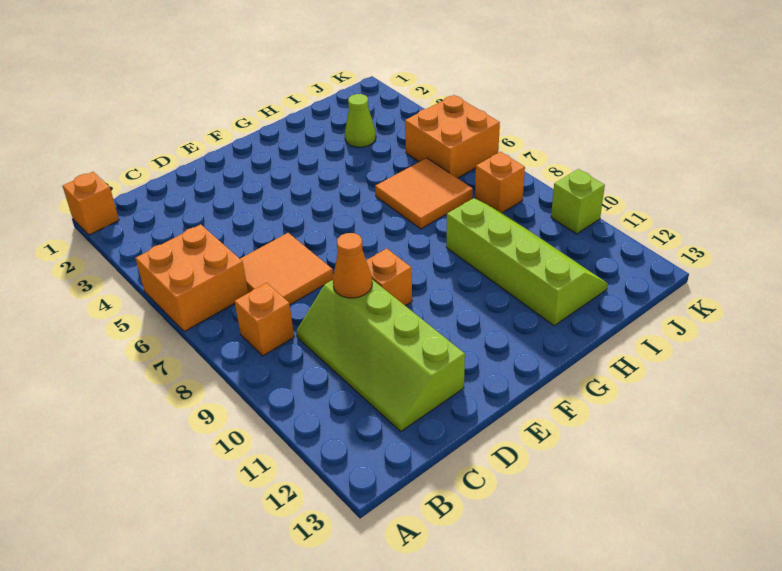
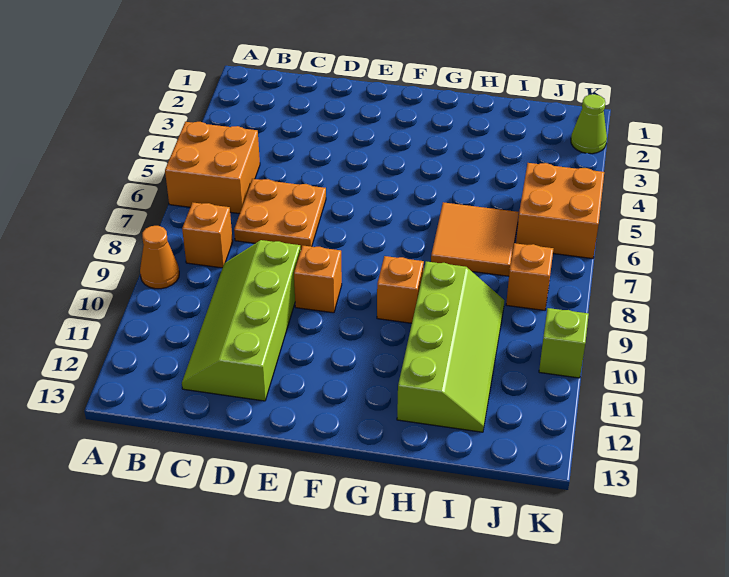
orange 1x1 brick [63,172,119,235] -> orange 1x1 brick moved to [377,256,424,323]
orange 2x2 tile [240,233,333,305] -> orange 2x2 plate [234,179,326,248]
orange 1x1 cone [333,233,372,298] -> orange 1x1 cone moved to [140,226,179,289]
lime 1x1 cone [345,94,376,147] -> lime 1x1 cone moved to [571,94,607,154]

